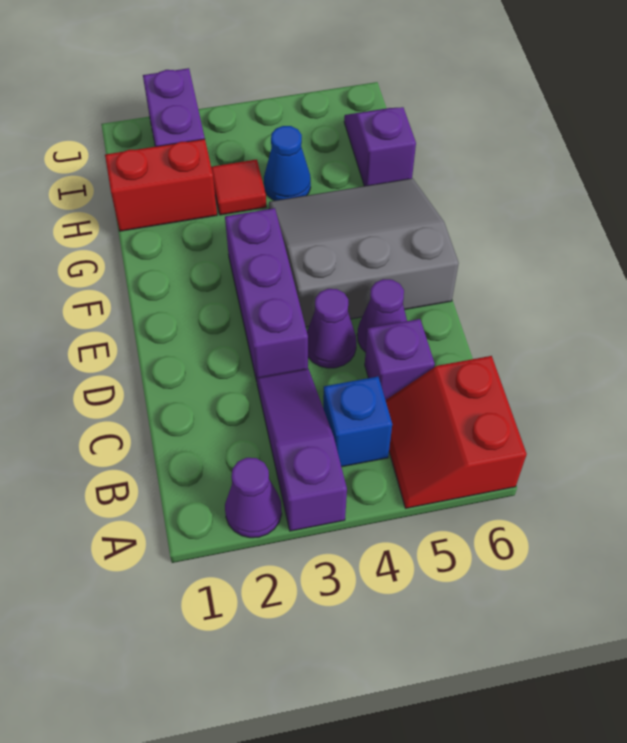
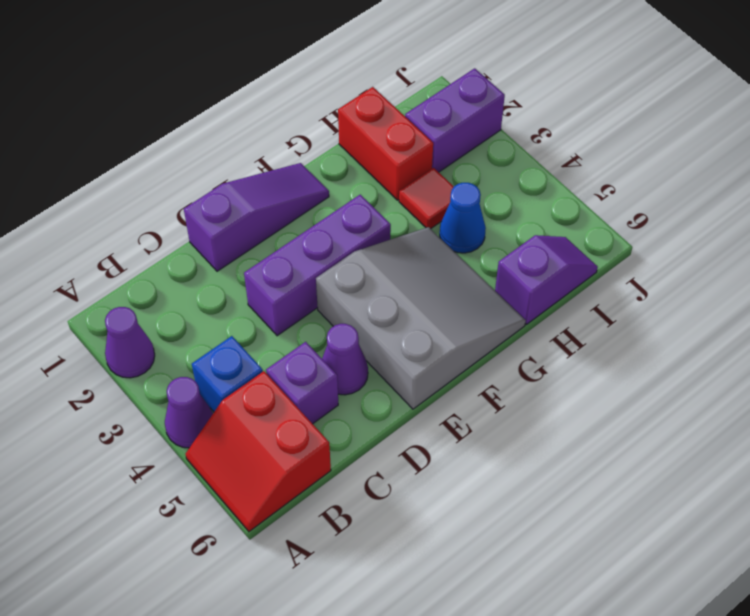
purple 1x3 slope [257,369,347,531] -> purple 1x3 slope moved to [184,163,329,271]
red 2x2 slope [386,356,527,508] -> red 2x2 slope turned to [186,371,331,531]
purple 1x1 cone [307,289,356,368] -> purple 1x1 cone moved to [165,377,213,448]

